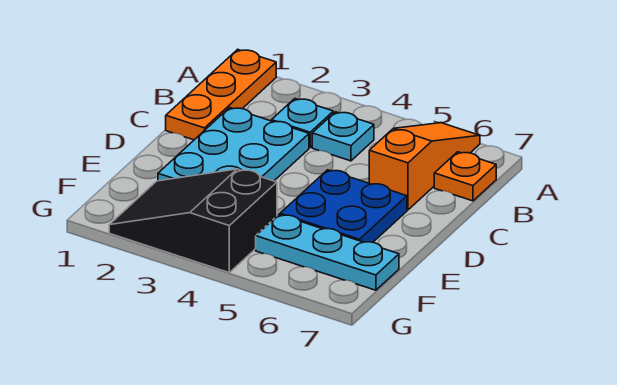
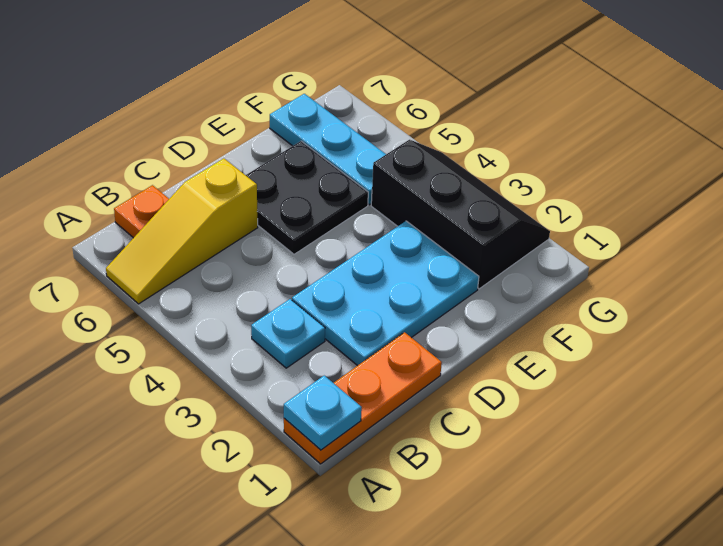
orange 1x3 slope [369,123,480,210] -> yellow 1x3 slope [106,159,258,304]
cyan 1x1 plate [312,112,374,161] -> cyan 1x1 plate moved to [284,376,362,450]
blue 2x2 plate [280,170,407,242] -> black 2x2 plate [246,141,368,254]
black 2x3 slope [109,169,277,272] -> black 2x3 slope turned to [371,140,550,289]

